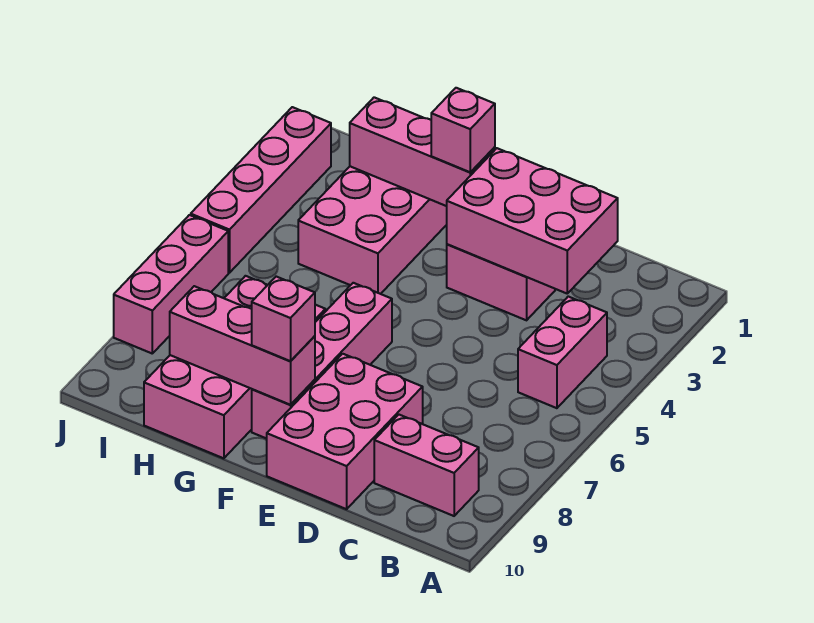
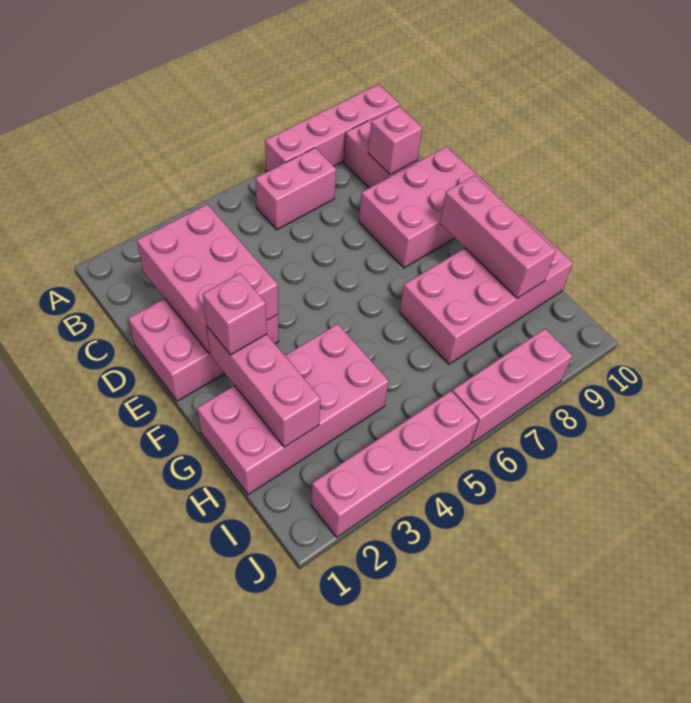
pink 1x2 brick [518,297,607,408] -> pink 1x2 brick moved to [256,148,336,230]
pink 1x4 brick [252,283,392,439] -> pink 1x4 brick moved to [265,84,400,172]
pink 1x1 brick [252,277,315,361] -> pink 1x1 brick moved to [368,106,422,175]

